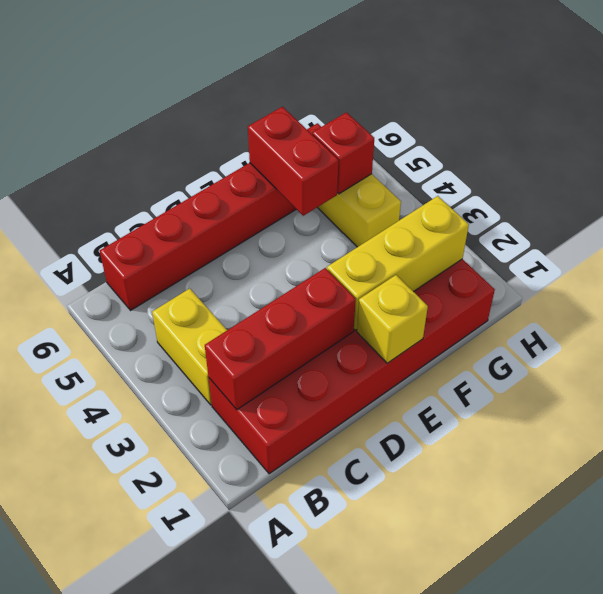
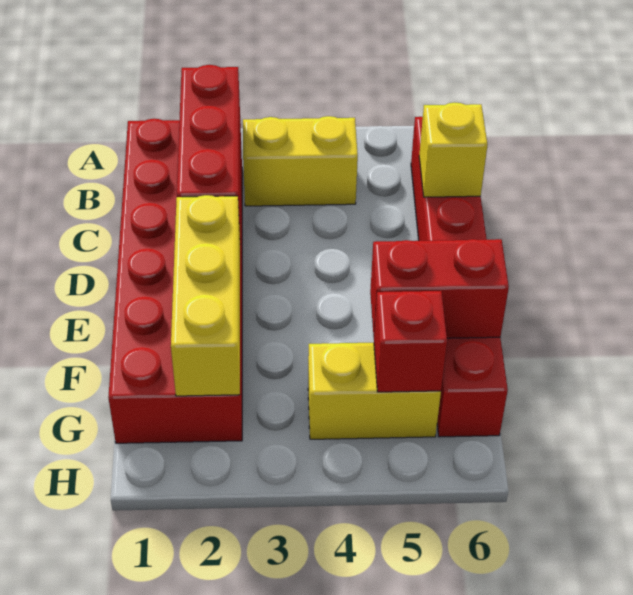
yellow 1x1 brick [357,275,428,363] -> yellow 1x1 brick moved to [419,103,488,197]

